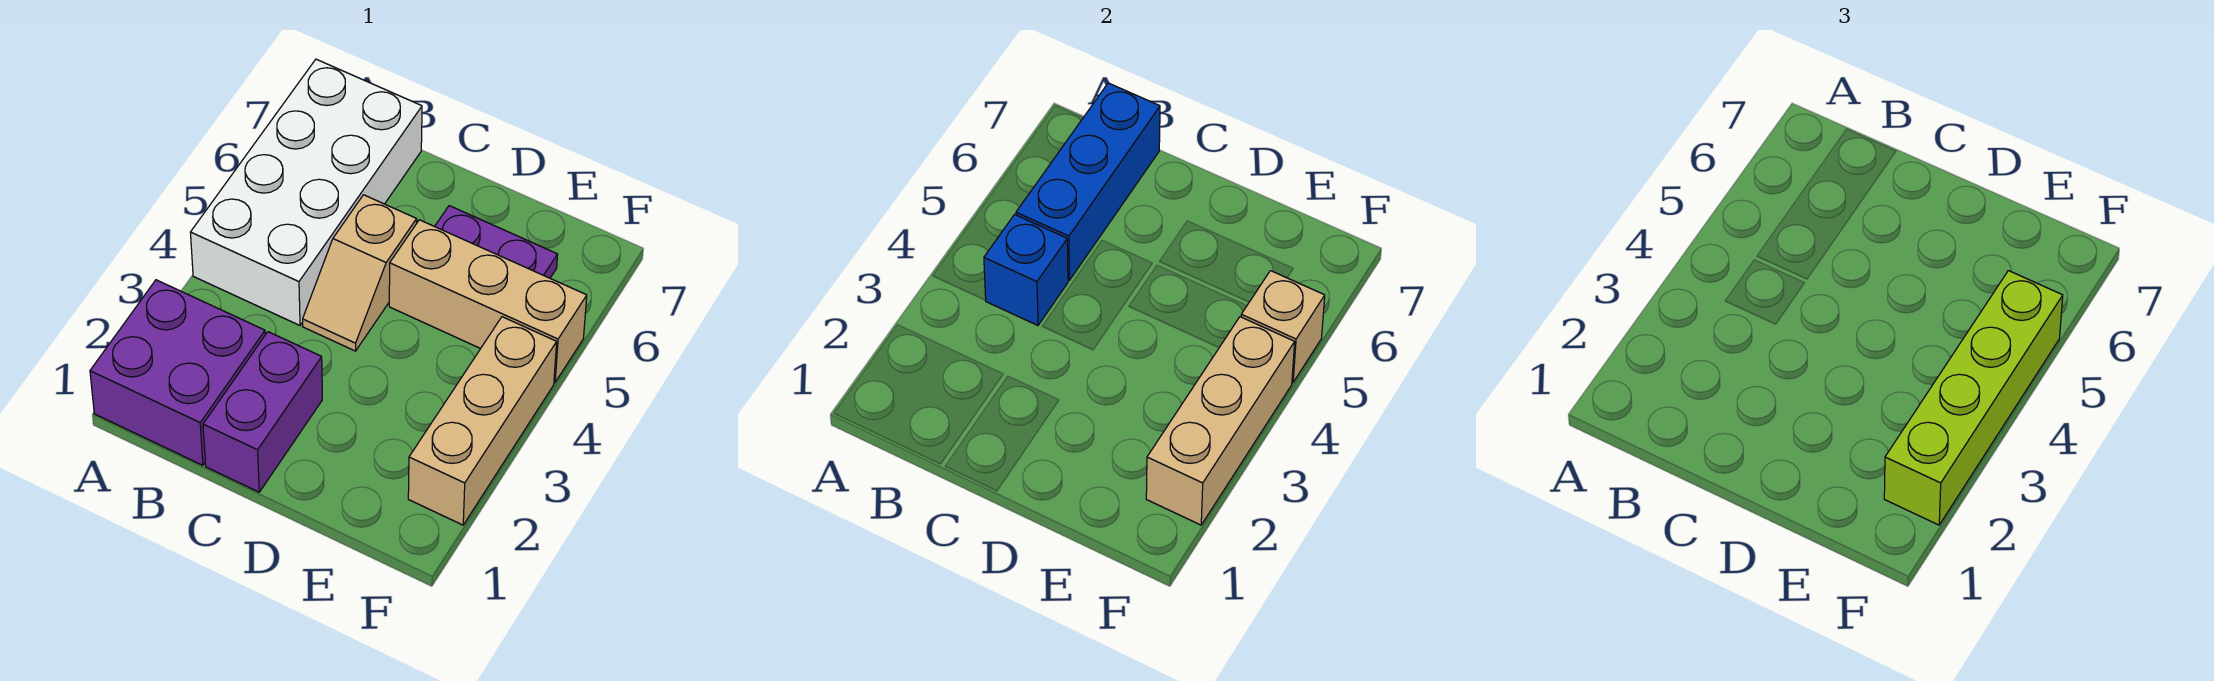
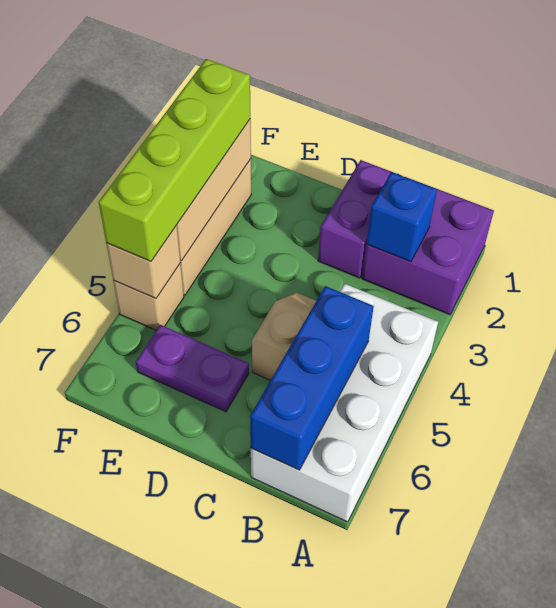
blue 1x1 brick [984,215,1068,325] -> blue 1x1 brick moved to [367,172,437,262]
tan 1x3 brick [389,220,587,382] -> tan 1x1 brick [113,263,184,330]

